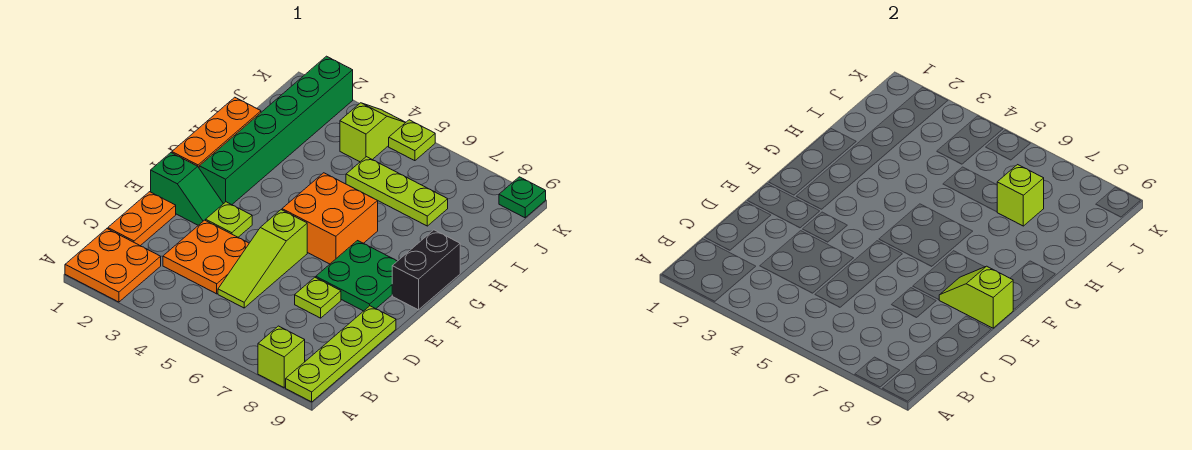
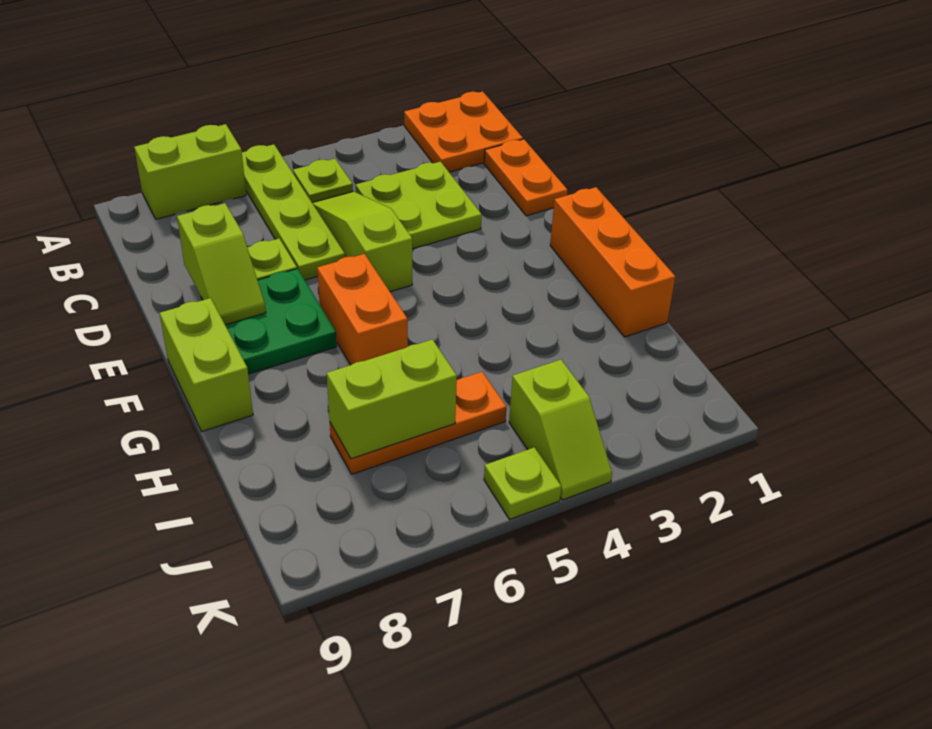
lime 1x1 brick [258,326,305,387] -> lime 1x2 brick [134,124,246,219]
lime 1x4 plate [286,306,396,402] -> lime 1x4 plate moved to [242,144,345,280]
orange 2x2 plate [163,220,249,294] -> lime 2x2 plate [356,162,482,249]
green 1x2 slope [151,153,223,225] -> none
lime 1x1 plate [206,202,252,237] -> lime 1x1 plate moved to [293,159,353,203]
lime 1x2 slope [939,266,1013,328] -> lime 1x2 slope turned to [177,203,266,325]
green 1x6 brick [199,56,353,205] -> none
orange 2x2 brick [282,173,378,264] -> orange 1x2 brick [317,254,408,365]
black 1x2 brick [392,230,460,310] -> lime 1x2 brick [160,298,253,431]
lime 1x3 plate [346,157,448,226] -> orange 1x3 plate [330,372,506,474]
lime 1x1 brick [997,165,1044,226] -> lime 1x2 brick [327,340,457,459]
green 1x1 plate [499,177,546,218] -> none

